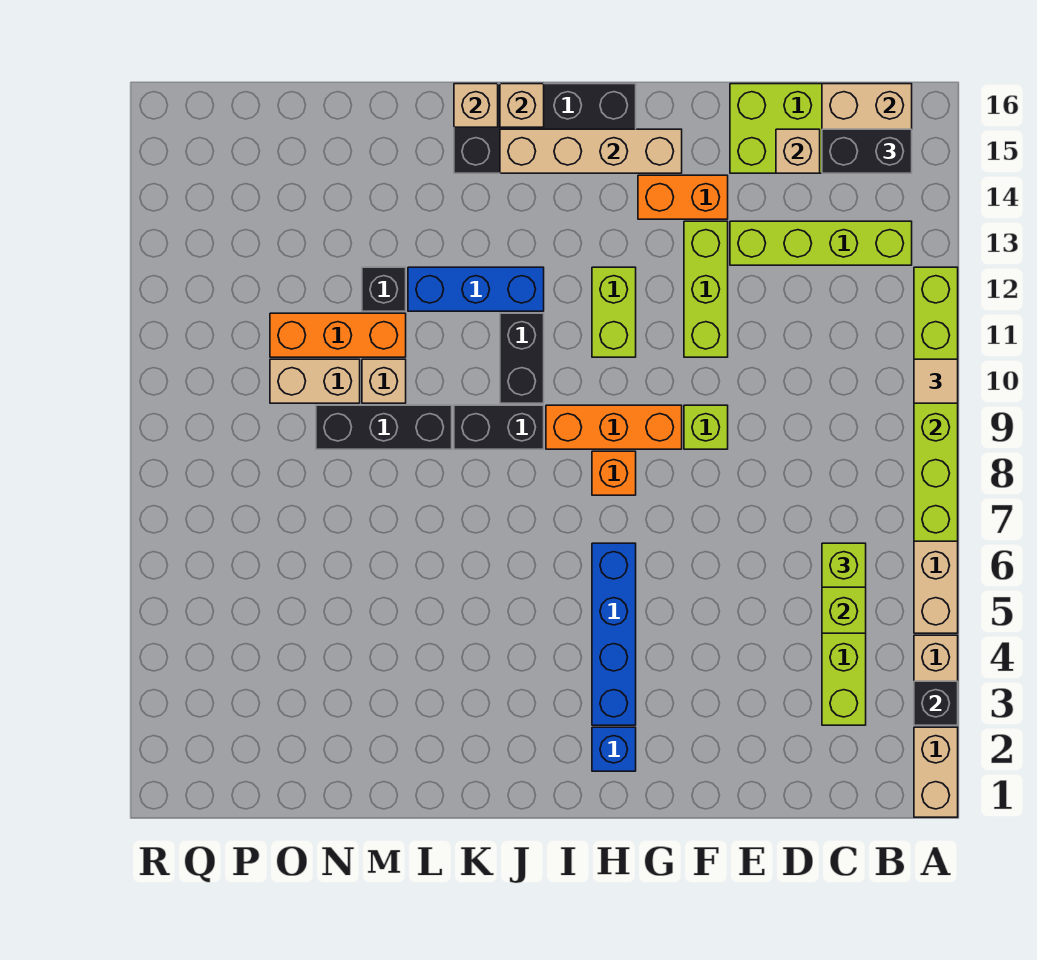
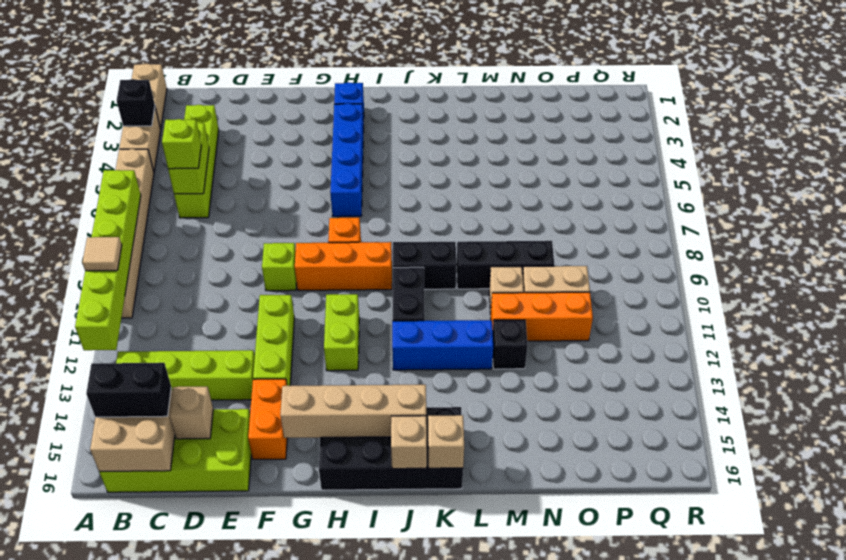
orange 1x2 brick [638,175,728,219] -> orange 1x2 brick turned to [248,379,287,459]

